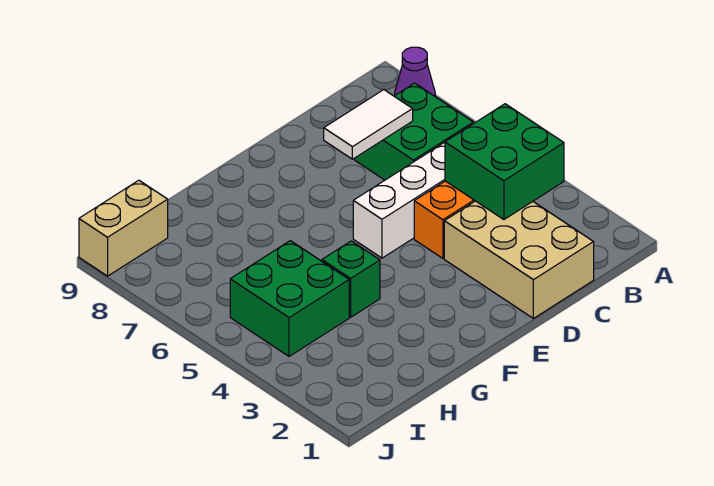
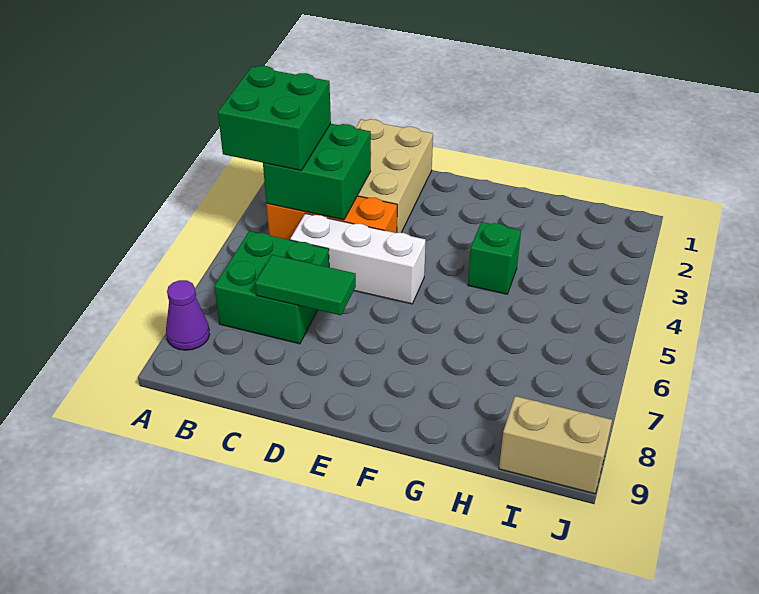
white 1x2 tile [324,90,413,159] -> green 1x2 tile [255,255,356,315]
green 2x2 brick [230,241,349,356] -> green 2x2 brick moved to [218,66,331,170]

